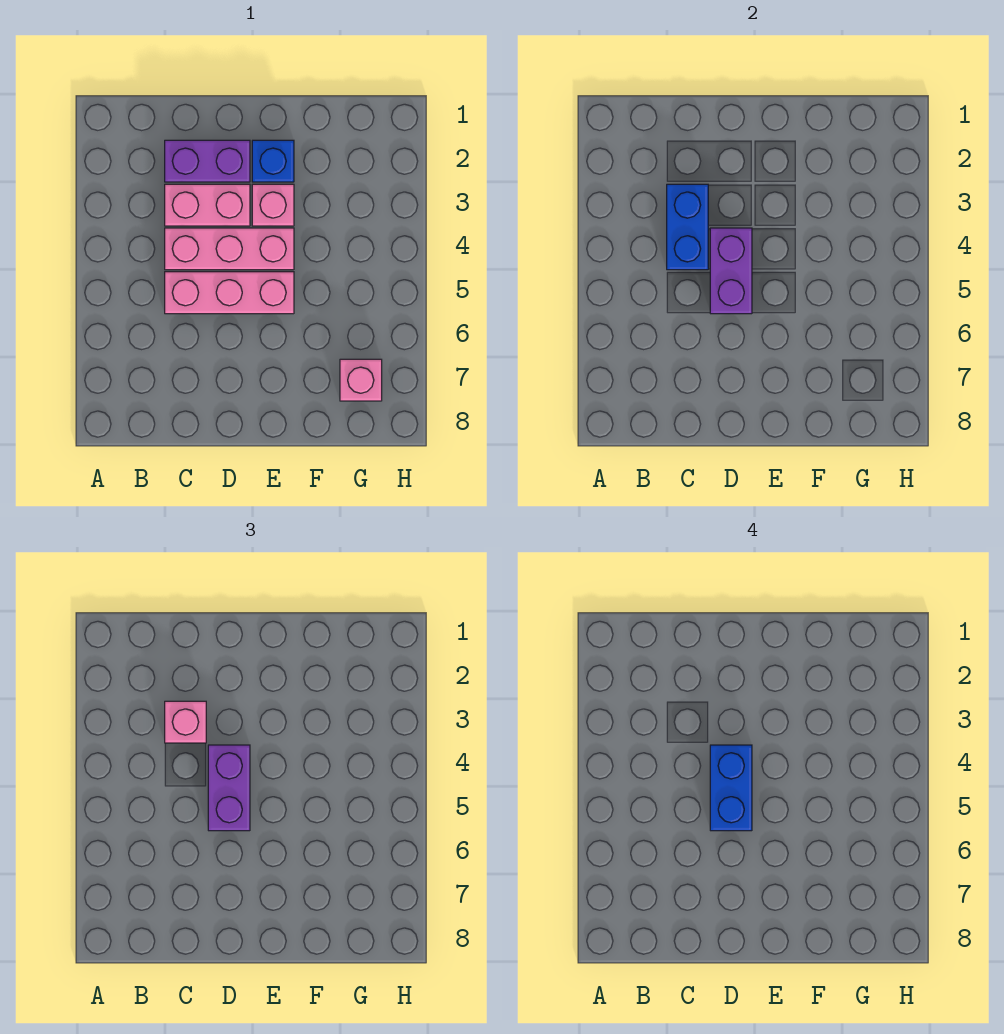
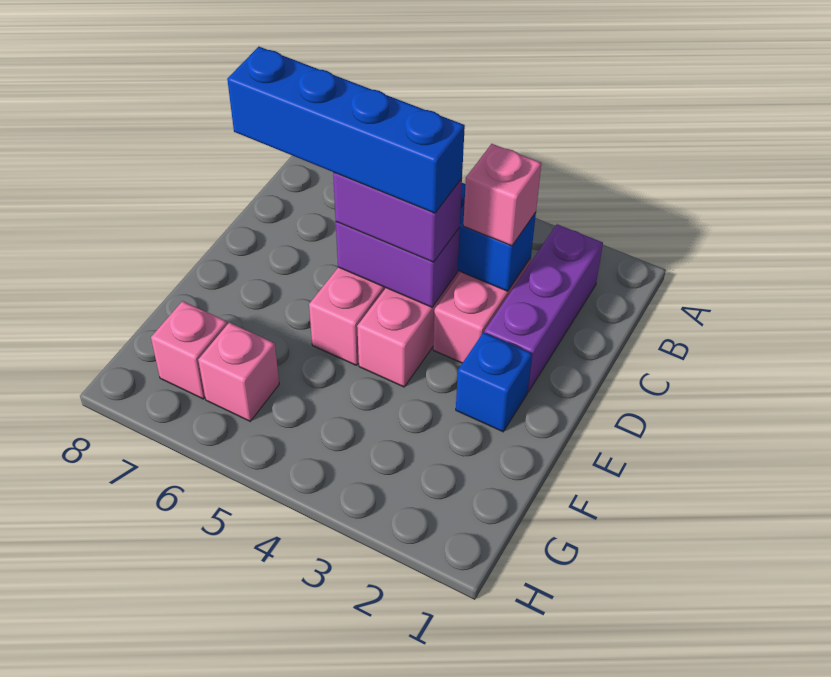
purple 1x2 brick [165,140,250,182] -> purple 1x3 brick [484,224,603,392]
blue 1x2 brick [710,745,752,831] -> blue 1x4 brick [227,47,465,213]
pink 1x1 brick [252,184,294,226] -> pink 1x1 brick moved to [198,322,279,421]

